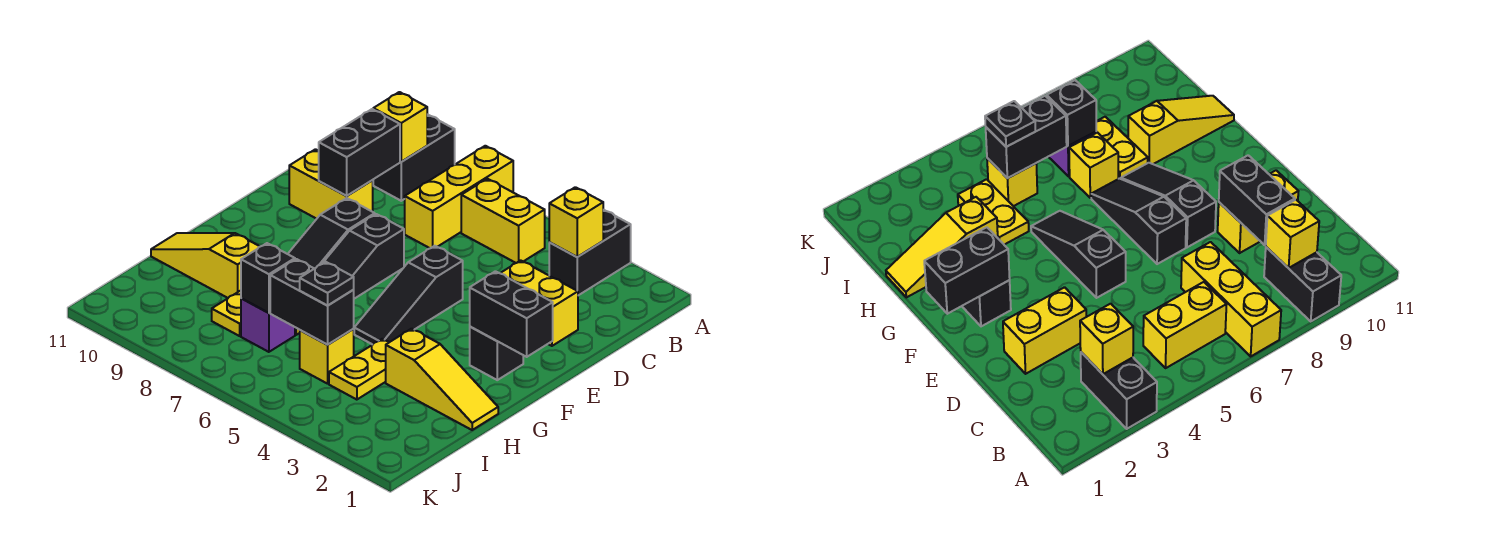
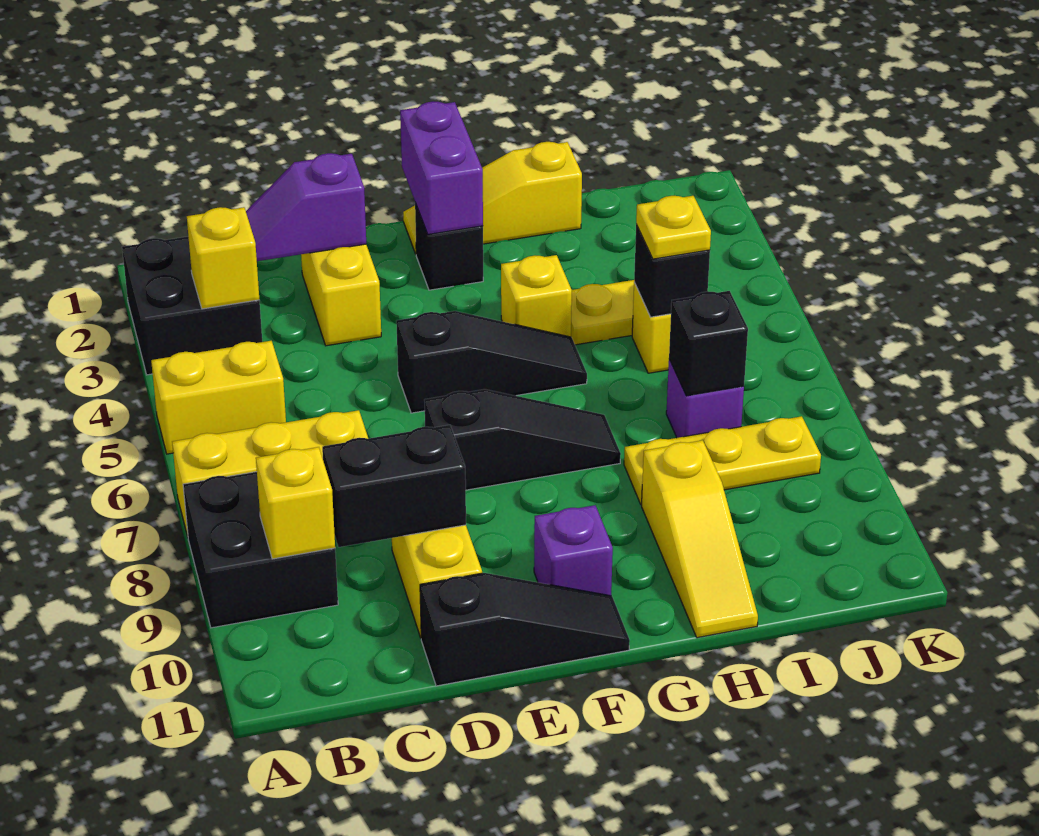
black 1x2 brick [549,210,631,295] -> black 2x2 brick [122,237,262,375]
black 1x2 brick [373,114,455,201] -> black 2x2 brick [183,472,338,628]
yellow 1x2 brick [461,179,545,263] -> yellow 1x2 brick turned to [151,341,286,454]
none -> purple 1x2 slope [246,153,366,261]
black 1x3 slope [288,198,375,269] -> black 1x3 slope moved to [420,573,630,686]
black 1x2 brick [470,271,553,357] -> purple 1x2 brick [400,101,483,234]
none -> purple 1x1 brick [534,505,613,596]
yellow 1x3 slope [386,329,498,430] -> yellow 1x3 slope turned to [403,142,582,254]
yellow 1x1 brick [1069,133,1118,198] -> yellow 1x1 brick moved to [501,255,572,337]
yellow 1x2 plate [212,291,241,336] -> yellow 1x3 plate [624,416,821,505]
black 1x2 brick [270,259,354,345] -> black 1x1 brick [634,225,710,317]
black 1x1 plate [300,262,354,305] -> yellow 1x1 plate [636,196,711,259]

